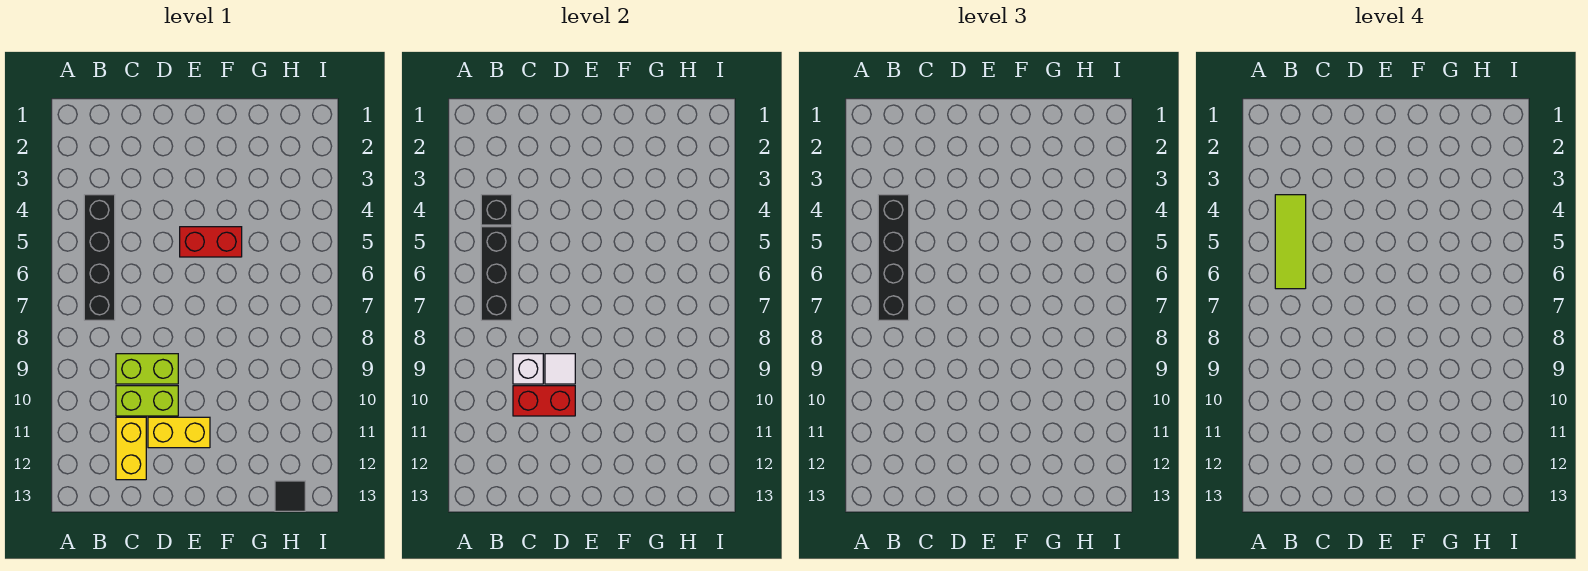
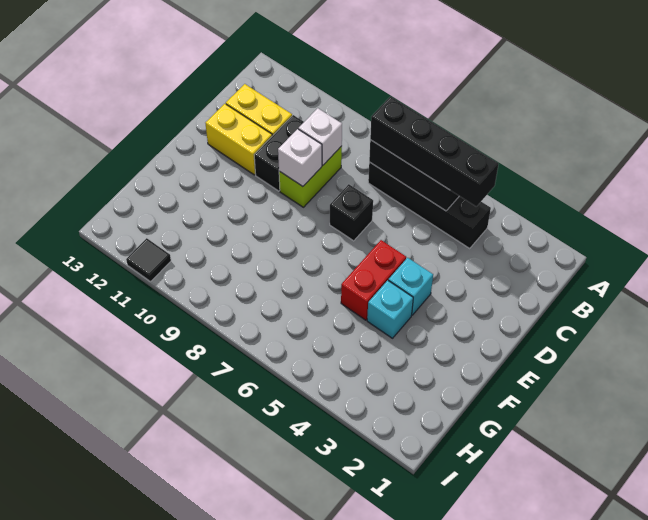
black 1x1 brick [481,195,512,225] -> black 1x1 brick moved to [330,184,373,241]
lime 1x3 tile [1275,195,1306,289] -> none
lime 1x2 brick [116,386,178,416] -> black 1x2 brick [254,115,304,191]
red 1x2 brick [513,386,575,416] -> none
white 1x1 tile [545,354,575,384] -> white 1x1 brick [278,129,322,186]
yellow 1x2 brick [148,417,210,448] -> yellow 1x2 brick turned to [205,104,272,175]
none -> cyan 1x1 brick [388,258,433,315]
none -> cyan 1x1 brick [367,280,413,338]
black 1x1 tile [275,481,305,511] -> black 1x1 tile moved to [126,238,171,282]

